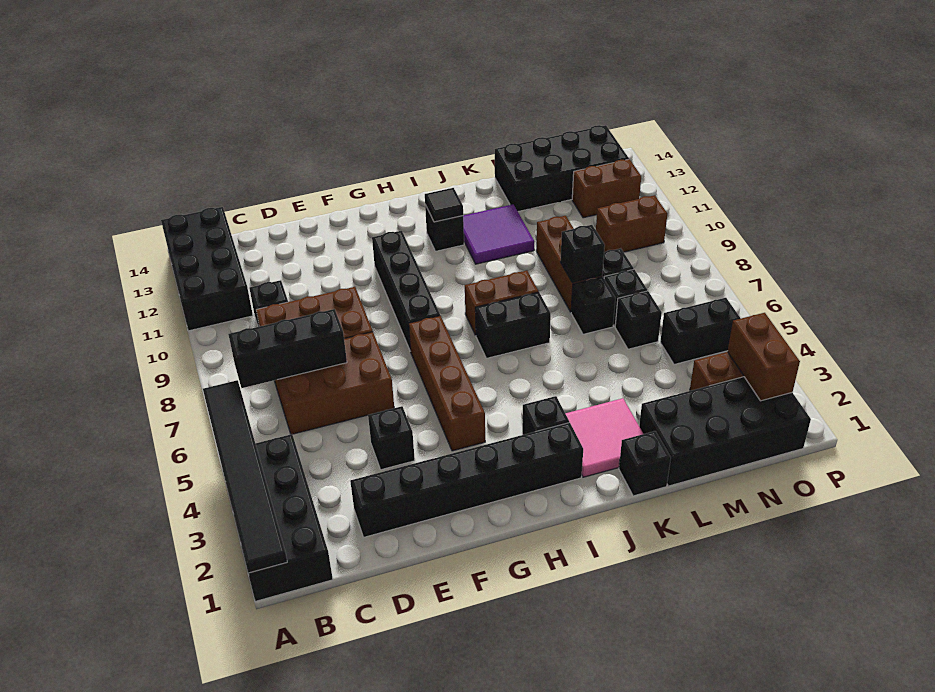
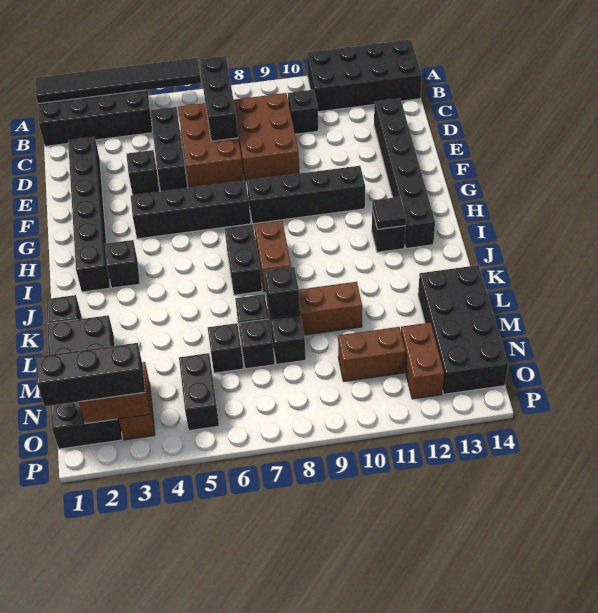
none -> black 1x3 brick [150,107,188,191]
none -> black 1x6 brick [374,98,435,248]
brown 1x4 brick [409,316,485,451] -> black 1x4 brick [131,181,251,239]
pink 2x2 tile [565,398,643,477] -> none
purple 2x2 tile [463,204,535,264] -> none
brown 1x2 brick [596,195,667,252] -> brown 1x2 brick turned to [338,327,406,381]
none -> black 1x3 brick [36,343,145,406]

